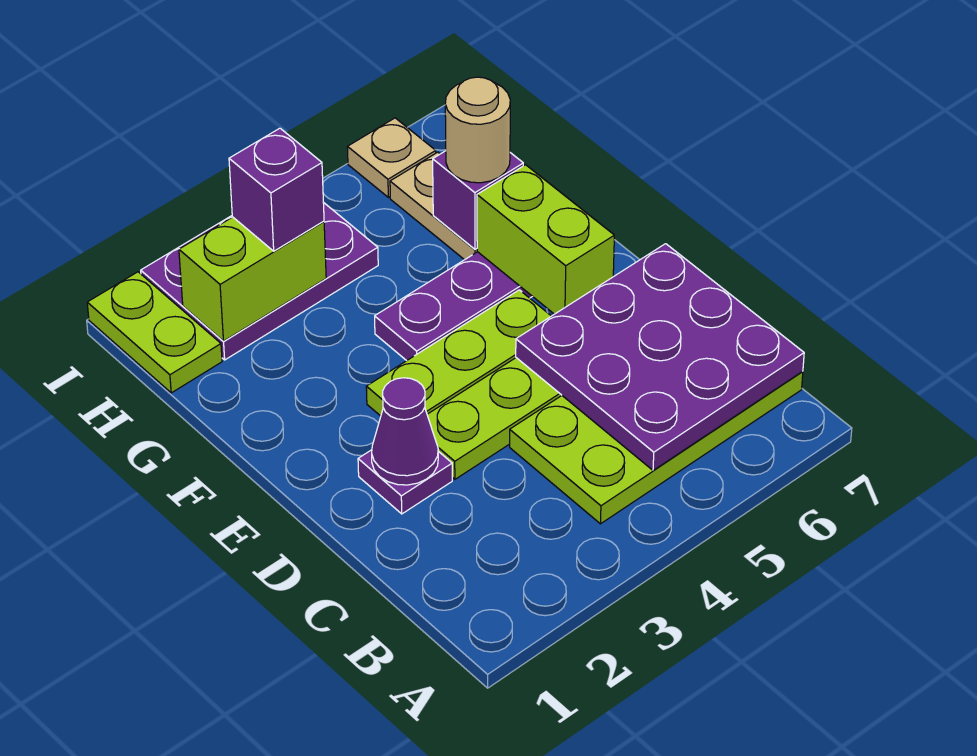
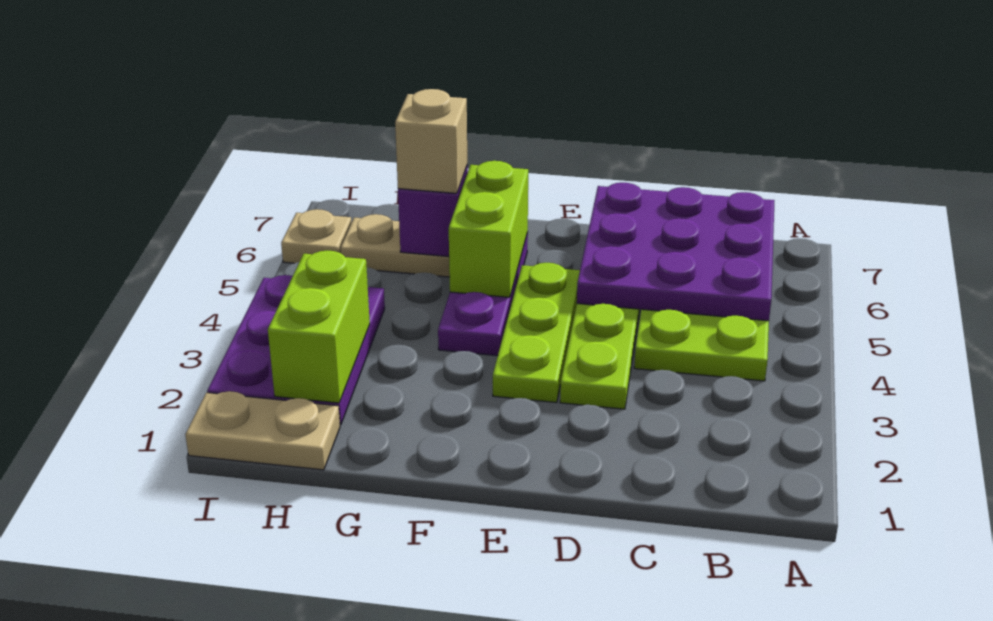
purple 1x1 plate [358,450,452,514] -> none
purple 1x1 cone [372,378,438,485] -> none
lime 1x2 brick [477,165,614,314] -> lime 1x2 brick turned to [449,161,528,297]
tan 1x1 round brick [445,77,510,183] -> tan 1x1 brick [395,89,467,193]
lime 1x2 plate [87,272,222,393] -> tan 1x2 plate [185,391,340,470]
purple 1x1 brick [229,128,324,251] -> none

